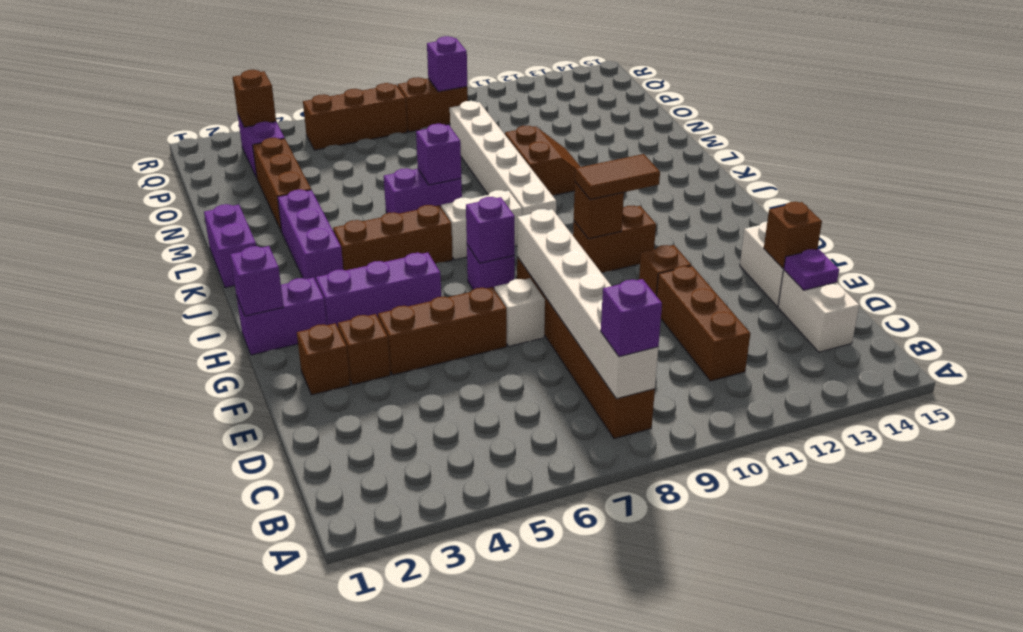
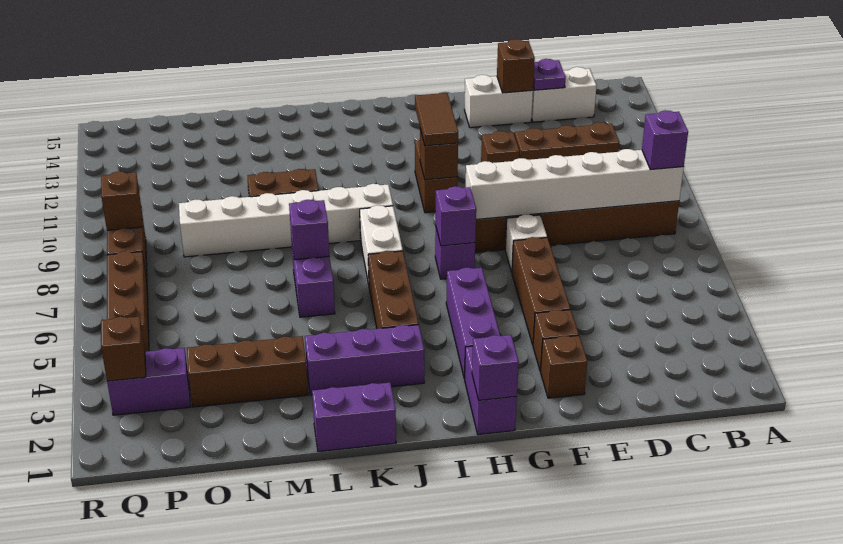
purple 1x1 brick [427,36,468,92] -> brown 1x1 brick [101,171,142,230]

